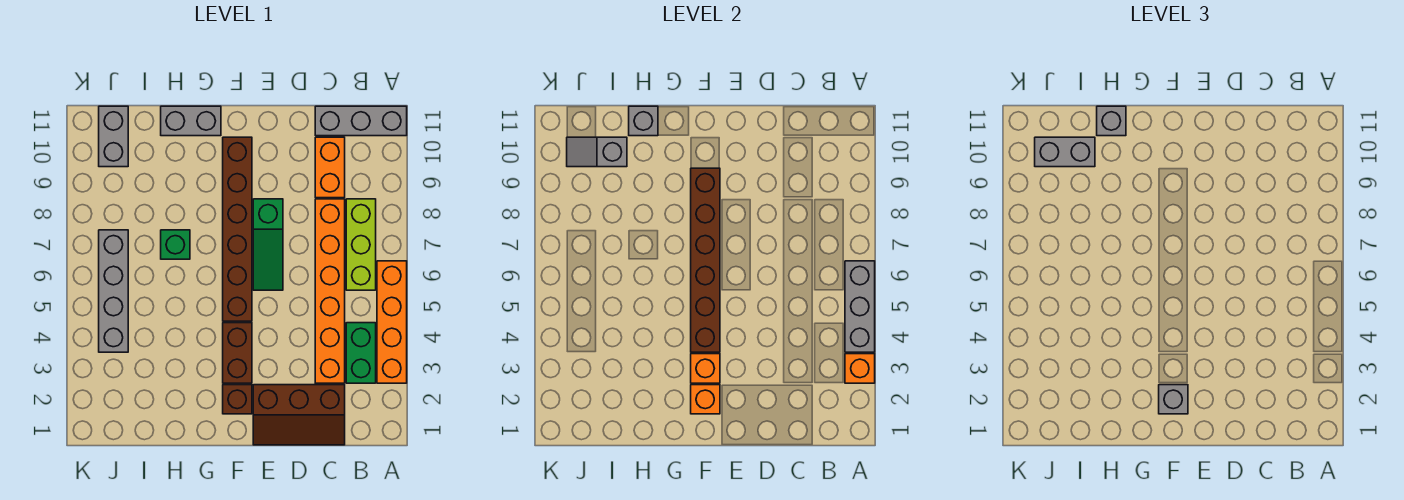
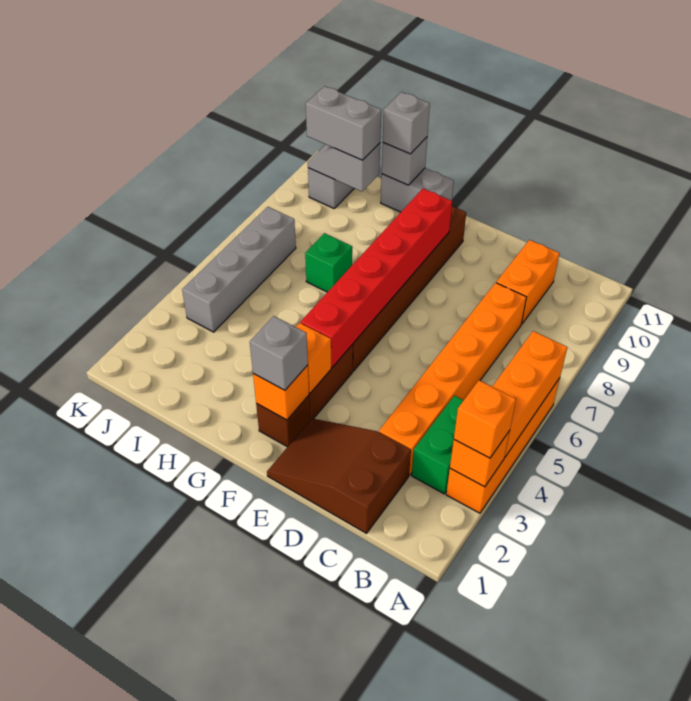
none -> orange 1x1 brick [454,380,516,458]
grey 1x3 brick [845,261,875,352] -> orange 1x3 brick [492,331,567,457]
grey 1x3 brick [315,106,407,136] -> none
lime 1x3 brick [346,199,376,290] -> none
brown 2x3 slope [253,385,345,445] -> brown 2x3 slope turned to [267,419,411,533]
green 1x3 slope [253,199,283,290] -> none
brown 1x6 brick [691,168,720,352] -> red 1x6 brick [301,189,452,367]

